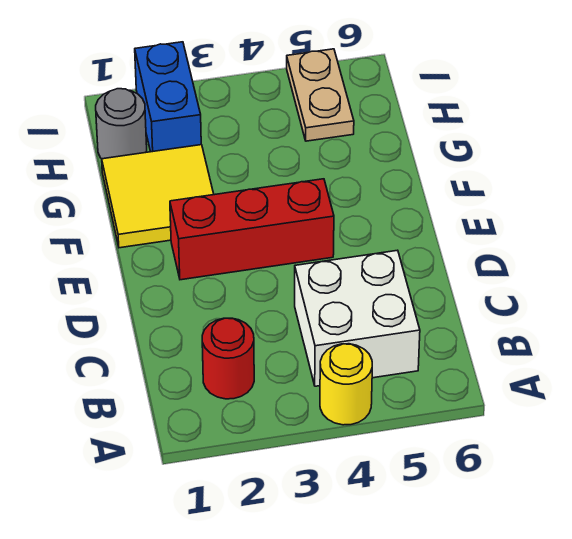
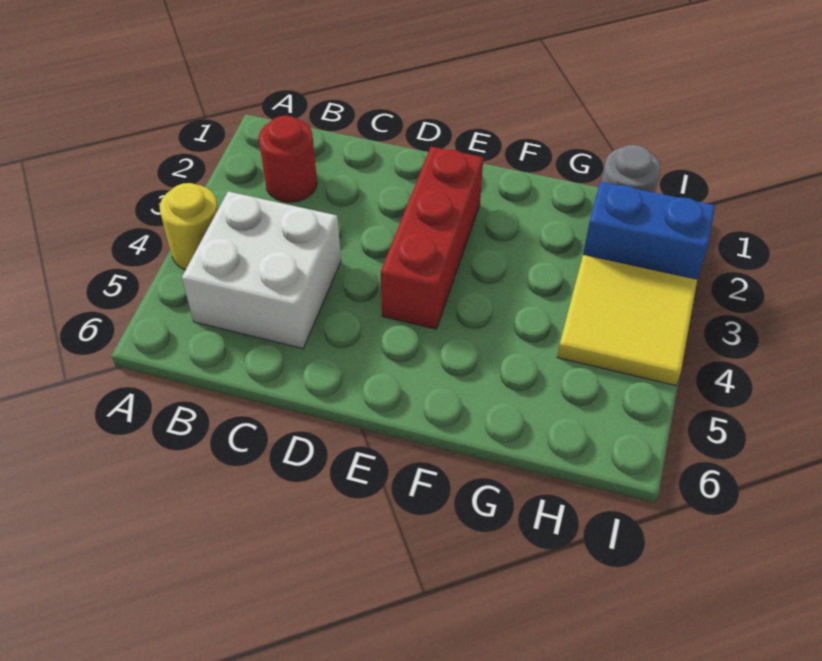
yellow 2x2 tile [102,145,214,248] -> yellow 2x2 tile moved to [557,255,697,386]
tan 1x2 plate [287,49,354,141] -> none

